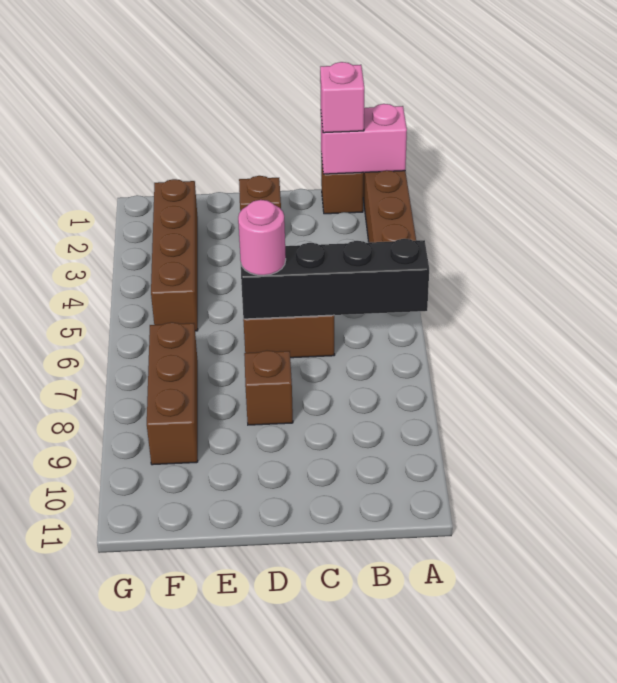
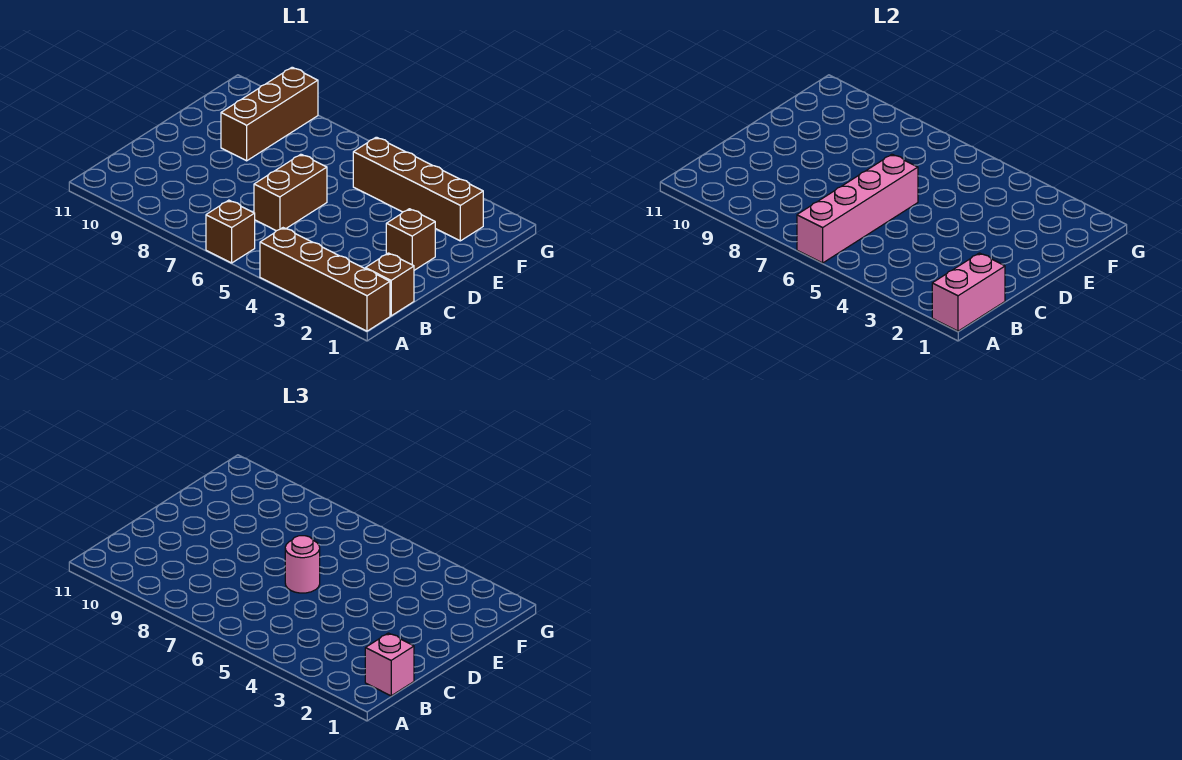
black 1x4 brick [241,239,429,319] -> pink 1x4 brick [797,154,918,263]
brown 1x1 brick [244,350,293,425] -> brown 1x1 brick moved to [206,200,255,263]
brown 1x3 brick [147,322,198,465] -> brown 1x3 brick turned to [221,67,318,161]

